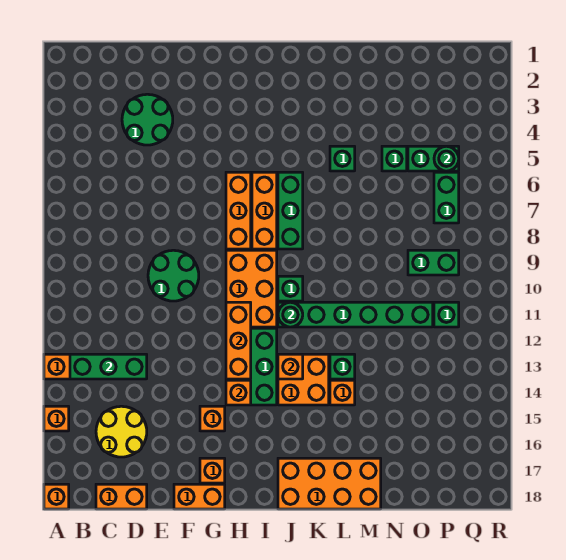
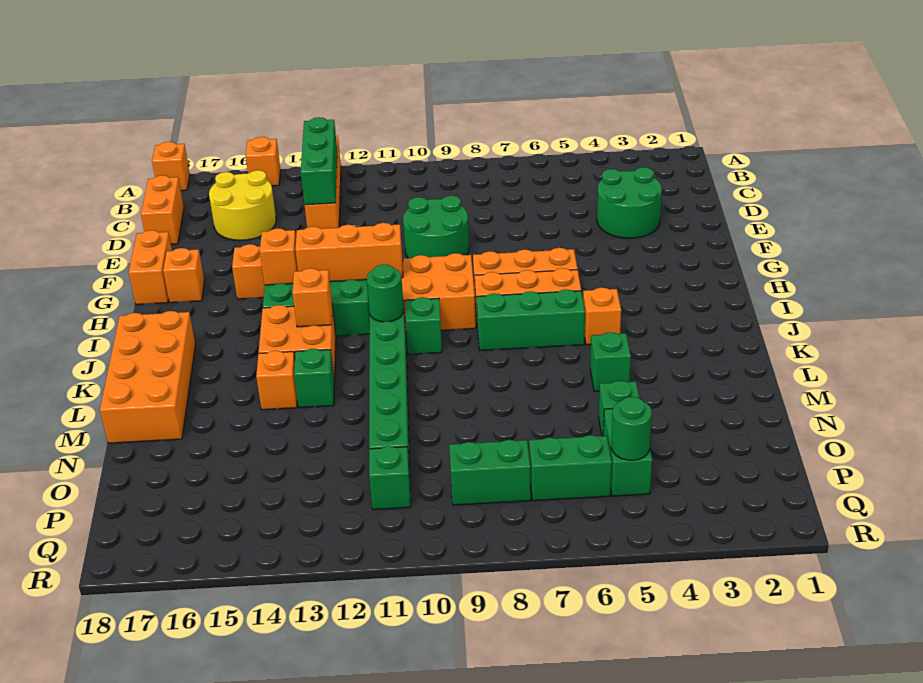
none -> orange 1x1 brick [583,288,621,345]
green 1x2 brick [408,250,459,275] -> green 1x2 brick turned to [449,440,531,505]

